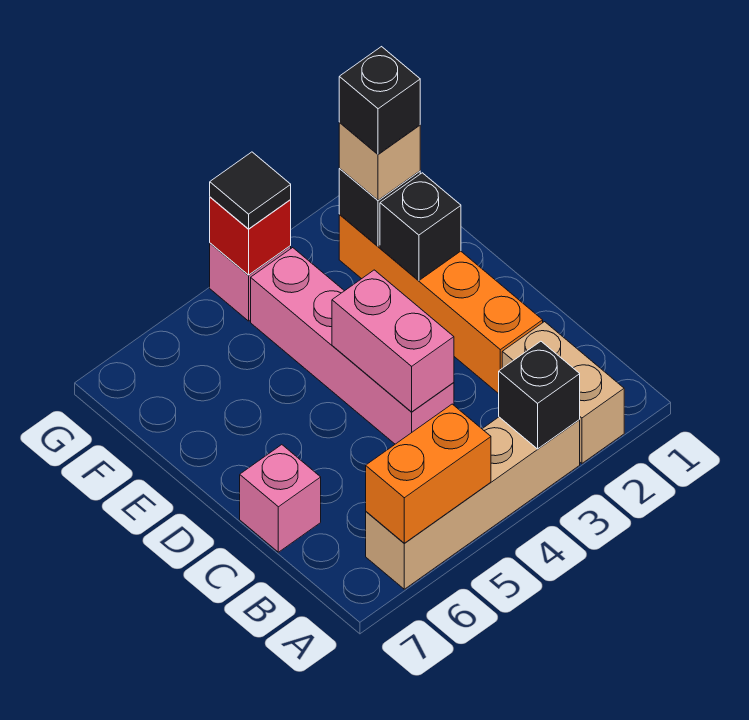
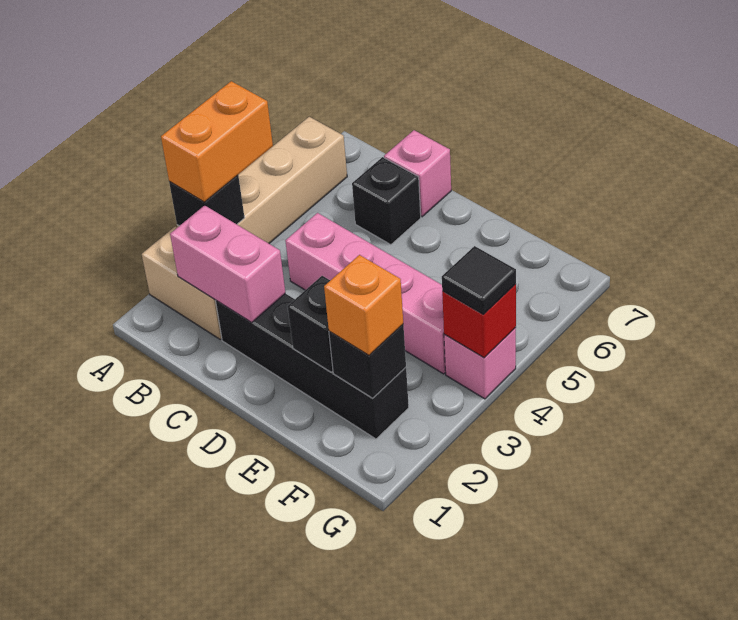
orange 1x2 brick [366,404,491,543] -> orange 1x2 brick moved to [161,81,273,202]
orange 1x4 brick [339,215,543,394] -> black 1x4 brick [216,294,409,439]
pink 1x2 brick [332,270,454,412] -> pink 1x2 brick moved to [170,205,285,323]
tan 1x1 brick [339,123,420,200] -> orange 1x1 brick [324,255,403,355]
black 1x1 brick [339,47,420,154] -> black 1x1 brick moved to [352,157,421,245]

